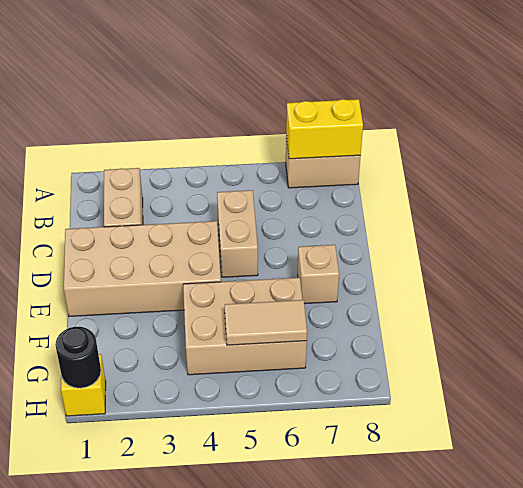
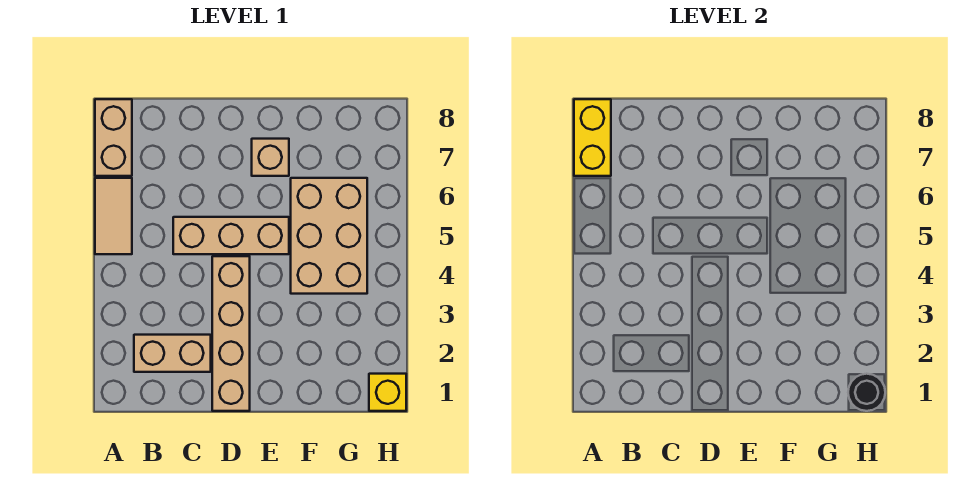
tan 1x2 brick [217,190,258,277] -> tan 1x3 brick [173,217,289,254]
tan 2x4 brick [64,221,221,316] -> tan 1x4 brick [212,256,250,411]
tan 1x2 tile [225,300,307,345] -> tan 1x2 tile moved to [95,178,132,254]

